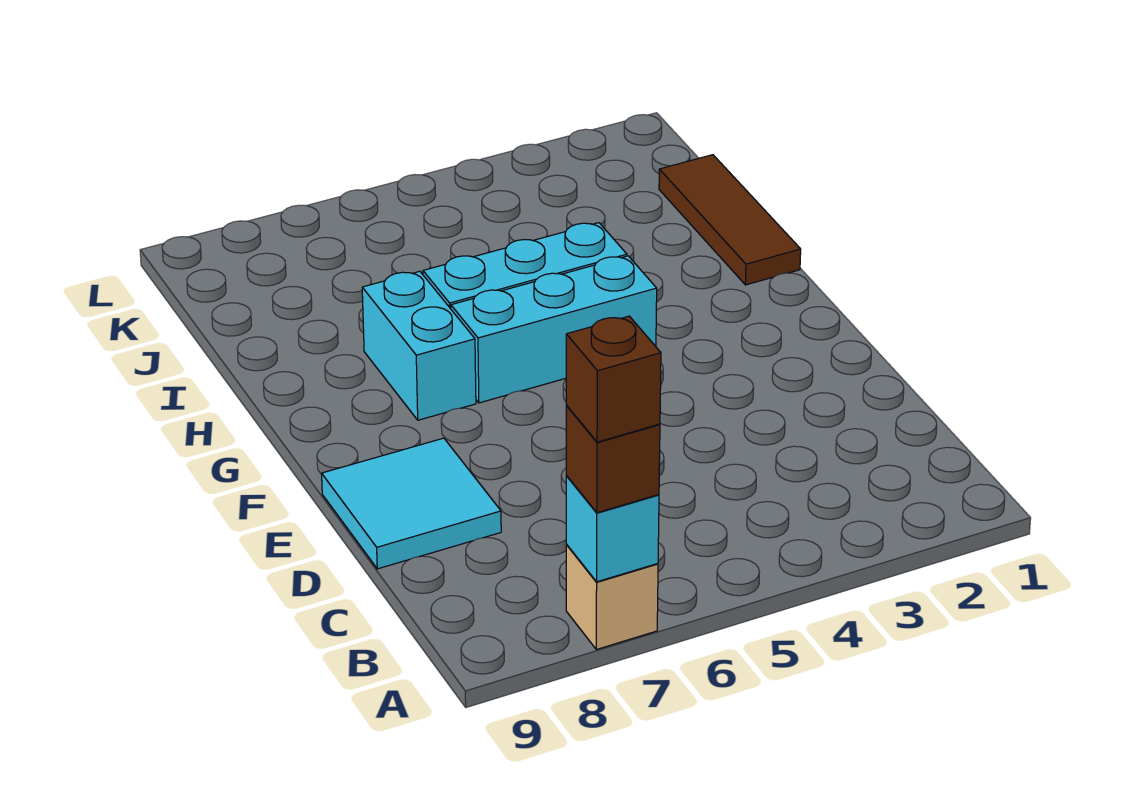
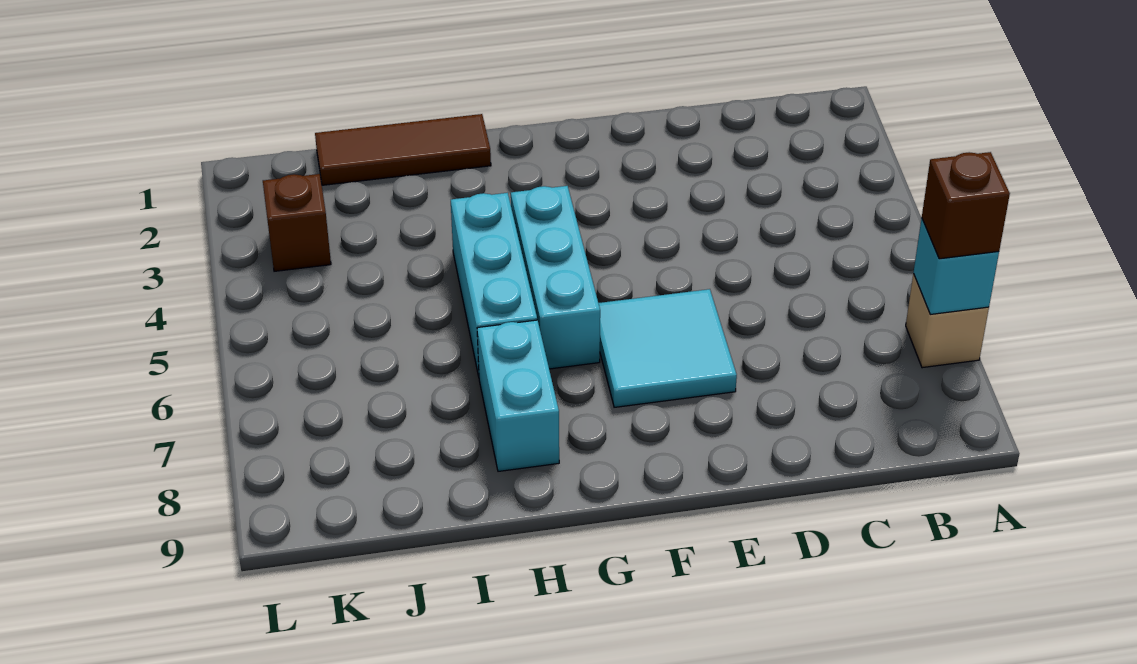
brown 1x1 brick [566,316,661,442] -> brown 1x1 brick moved to [263,174,331,271]
cyan 2x2 tile [322,438,501,569] -> cyan 2x2 tile moved to [599,289,737,407]
cyan 1x2 brick [362,271,476,420] -> cyan 1x2 brick turned to [477,320,559,471]

